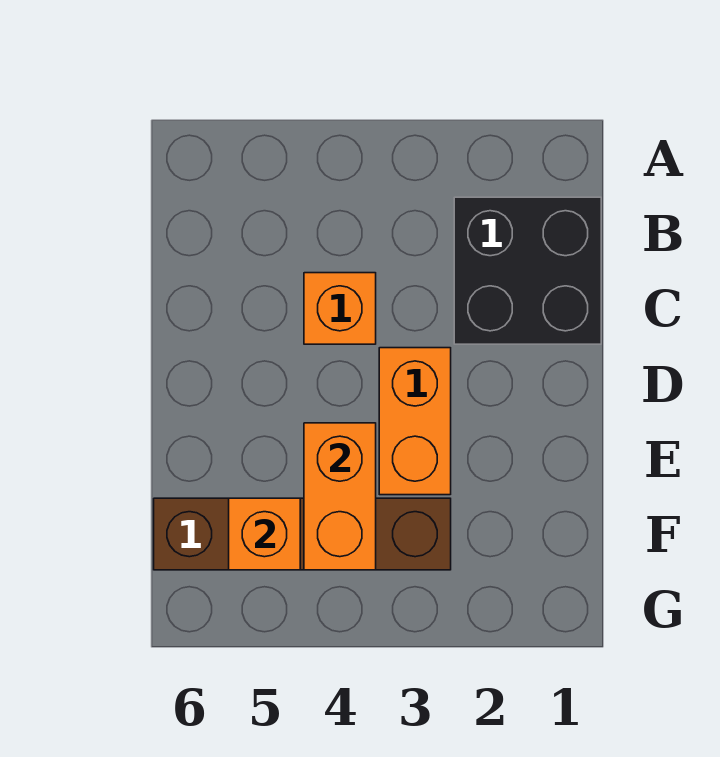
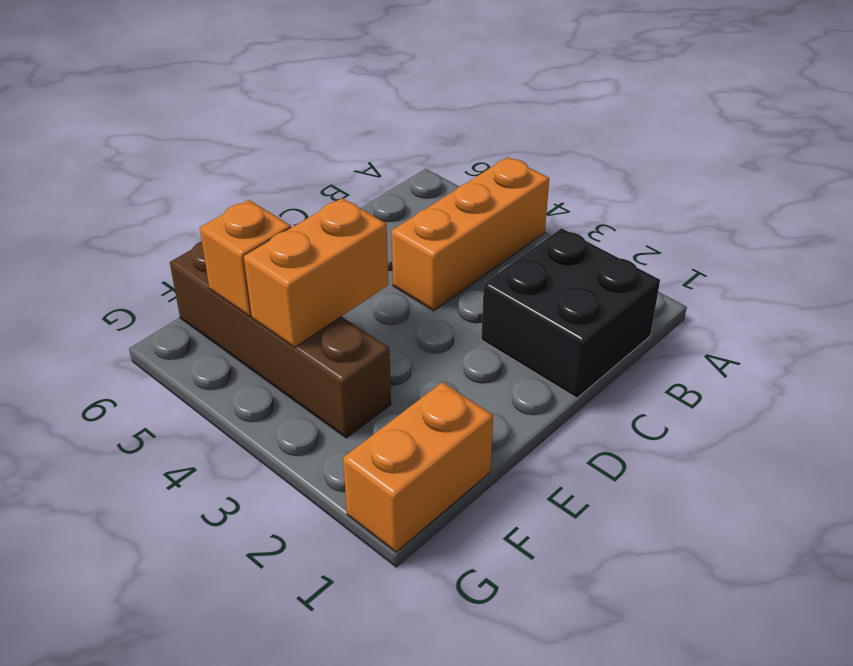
orange 1x1 brick [304,273,376,344] -> orange 1x3 brick [392,157,549,311]
orange 1x2 brick [379,348,451,495] -> orange 1x2 brick moved to [343,382,493,552]

